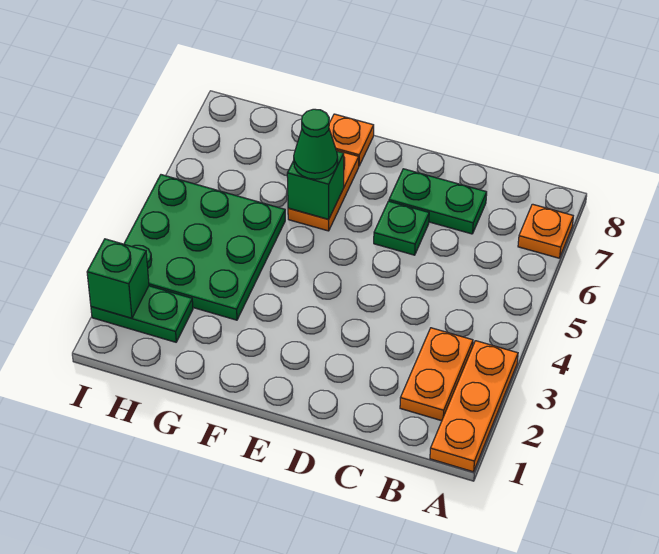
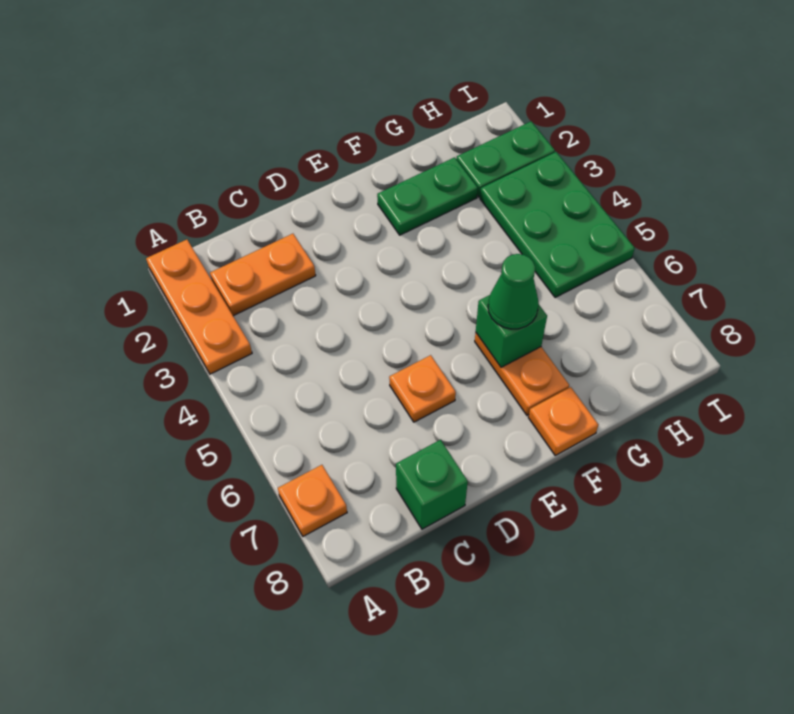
orange 1x2 plate [400,328,473,421] -> orange 1x2 plate turned to [210,234,316,316]
green 1x2 plate [389,169,487,234] -> green 1x2 plate moved to [377,157,478,235]
green 1x1 plate [374,201,429,255] -> orange 1x1 plate [389,355,456,422]
green 3x3 plate [124,175,285,320] -> green 2x3 plate [480,152,635,298]
green 1x1 brick [87,239,149,318] -> green 1x1 brick moved to [396,440,468,529]

